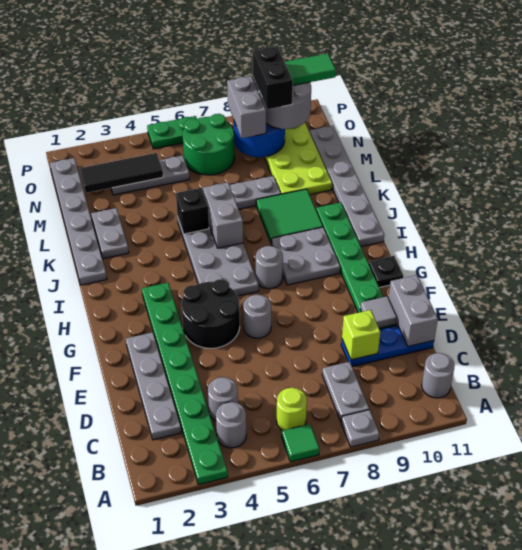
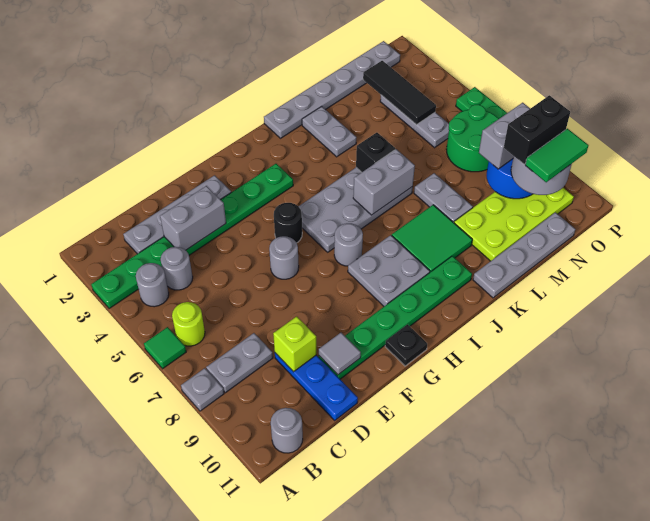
grey 1x2 brick [388,275,438,346] -> grey 1x2 brick moved to [160,186,226,250]
black 2x2 round brick [181,279,240,348] -> black 1x1 round brick [274,203,302,243]
grey 1x6 plate [310,126,384,247] -> grey 1x4 plate [473,212,575,298]
grey 1x2 plate [91,208,129,259] -> grey 1x2 plate turned to [302,106,357,157]
green 1x2 tile [285,53,336,85] -> green 1x2 tile turned to [525,129,588,182]

